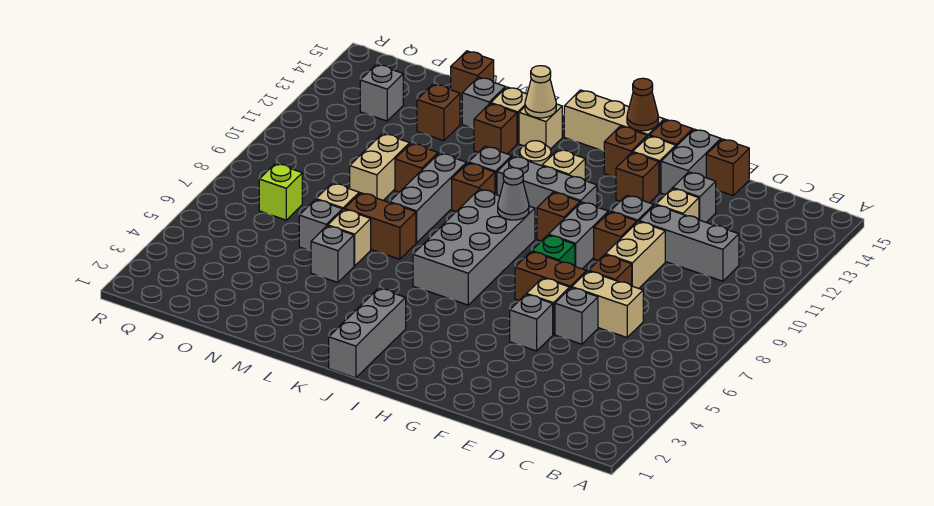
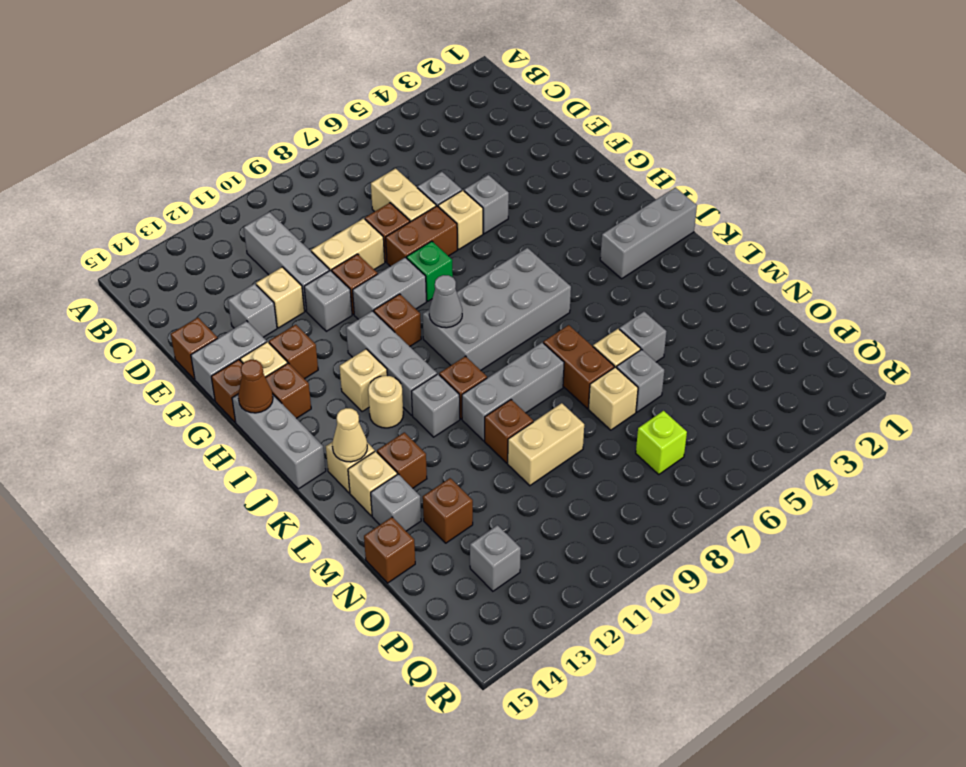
brown 1x2 brick [515,251,586,300] -> brown 1x2 brick turned to [386,206,457,266]
tan 1x3 brick [564,90,664,151] -> grey 1x3 brick [232,394,326,489]

